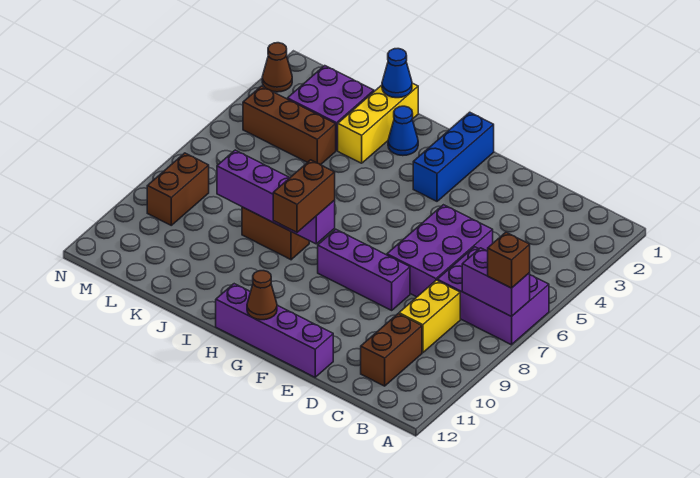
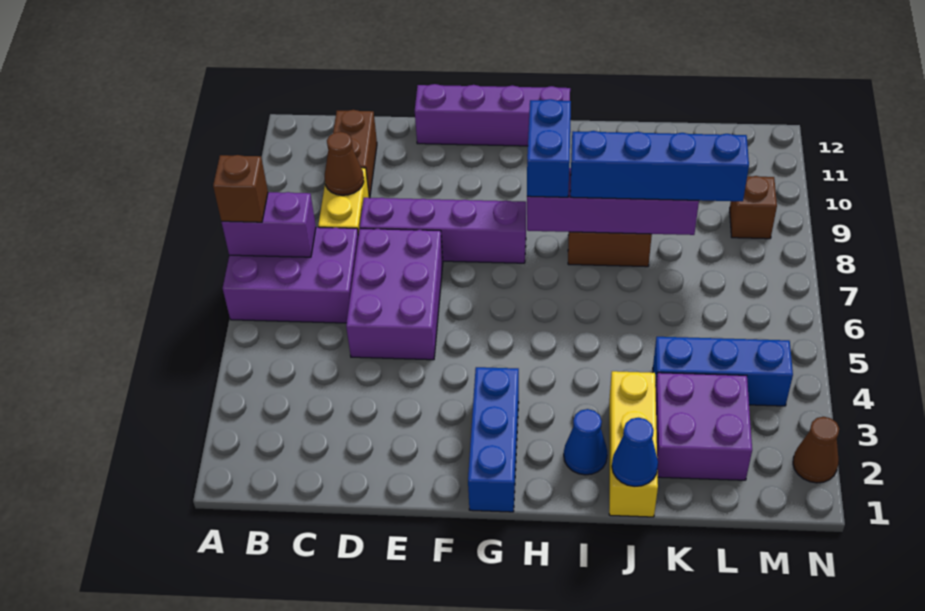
purple 1x3 brick [318,229,410,310] -> purple 1x4 brick [360,198,526,263]
brown 1x1 cone [247,271,277,320] -> brown 1x1 cone moved to [325,132,364,195]
brown 1x2 brick [273,160,335,232] -> blue 1x2 brick [527,99,571,197]
none -> blue 1x4 brick [570,131,749,201]
brown 1x3 brick [243,86,336,165] -> blue 1x3 brick [653,337,793,406]
brown 1x2 brick [147,153,209,225] -> brown 1x1 brick [730,176,777,239]

